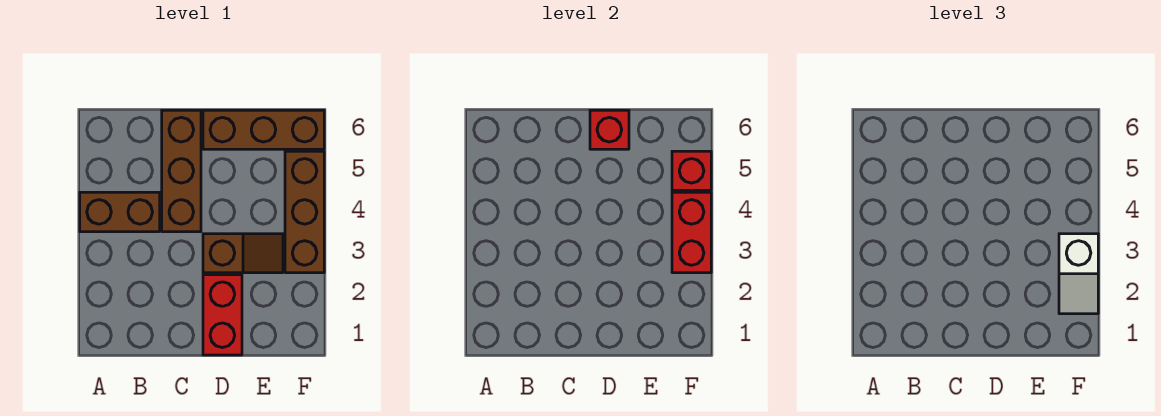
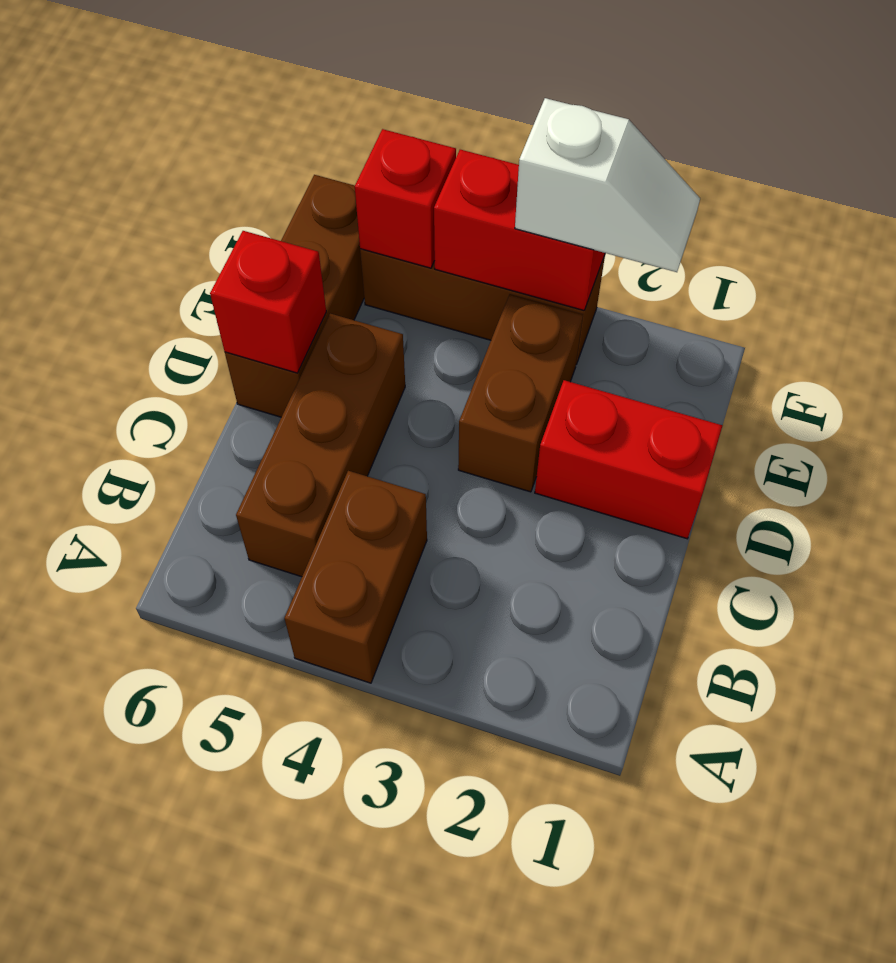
brown 1x3 brick [162,110,201,232] -> brown 1x3 brick turned to [236,314,405,577]
brown 1x2 slope [203,234,283,273] -> brown 1x2 brick [458,294,583,492]

